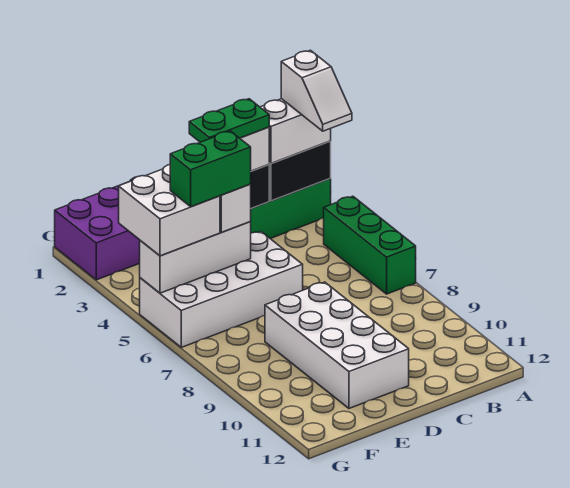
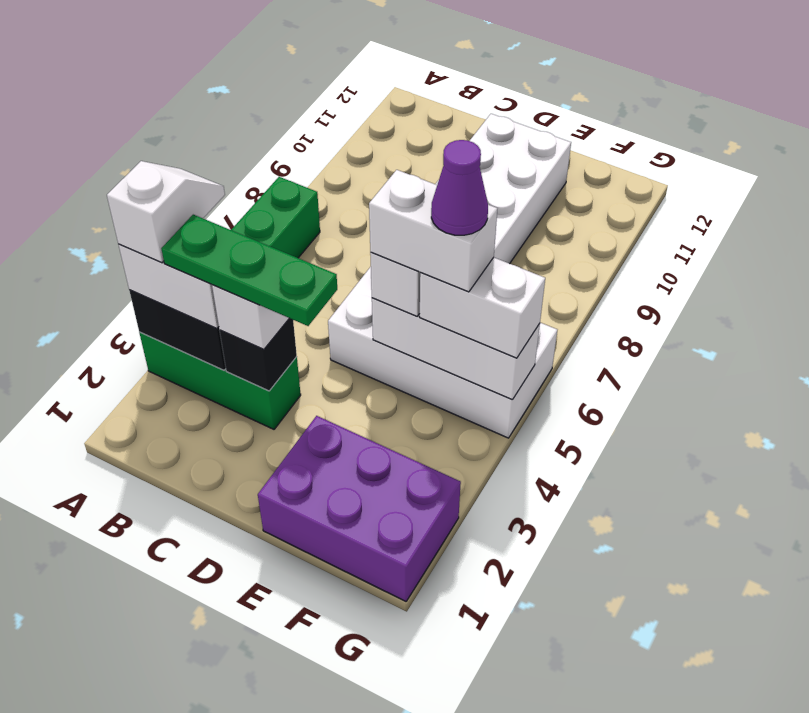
green 1x2 plate [189,99,269,142] -> green 1x3 plate [161,215,337,326]
green 1x2 brick [170,131,251,207] -> white 1x2 brick [369,170,497,292]
white 2x2 brick [119,165,220,256] -> white 1x2 brick [420,257,545,358]
none -> purple 1x1 cone [431,140,488,235]

